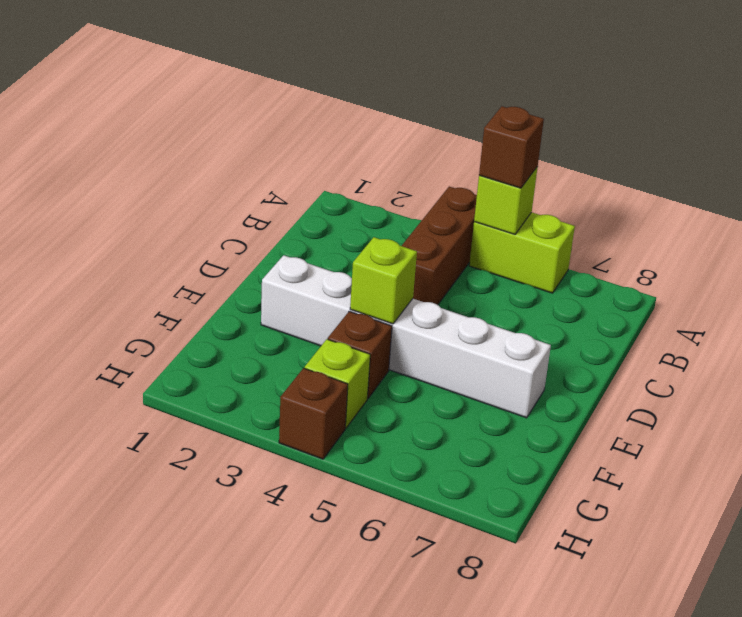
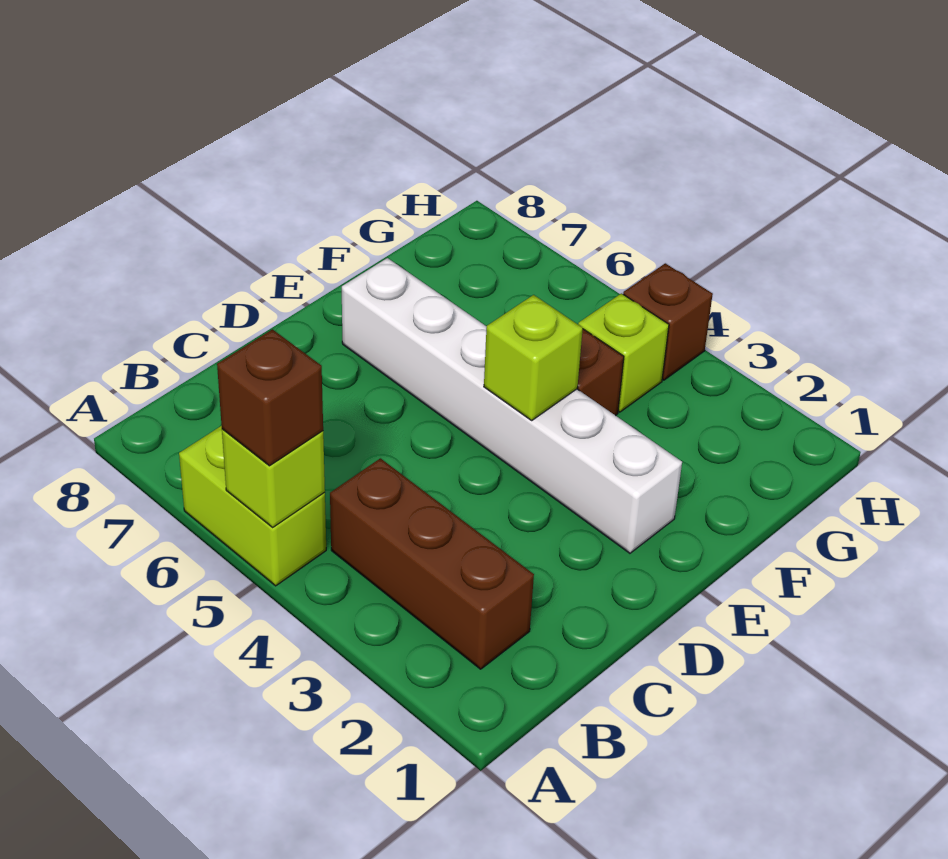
brown 1x3 brick [402,187,477,305] -> brown 1x3 brick turned to [330,458,534,669]

